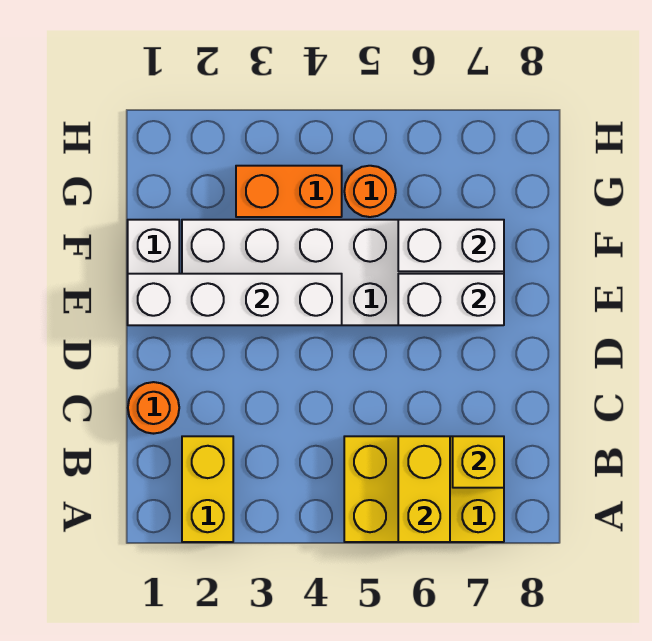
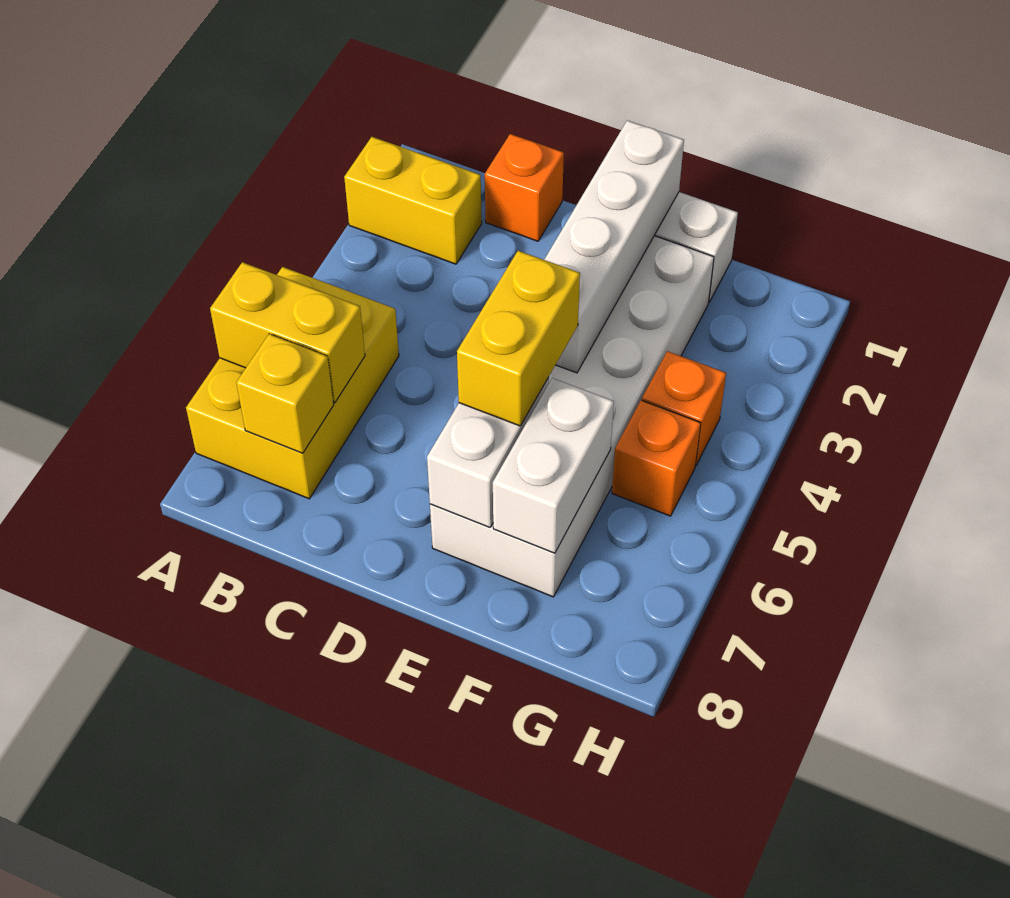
orange 1x1 round brick [128,382,179,434] -> orange 1x1 brick [485,134,564,241]
none -> yellow 1x2 brick [457,251,580,426]
orange 1x2 brick [236,166,342,217] -> orange 1x1 brick [642,351,726,465]
orange 1x1 round brick [344,166,396,217] -> orange 1x1 brick [612,400,701,516]

